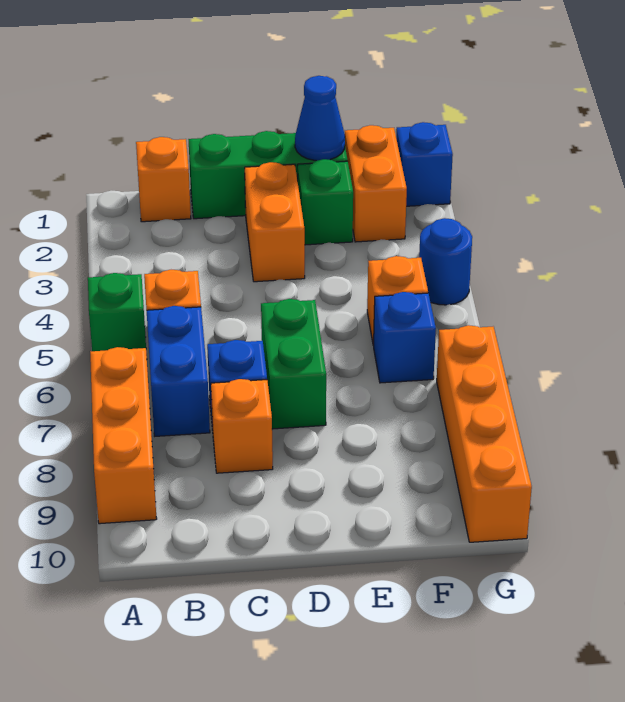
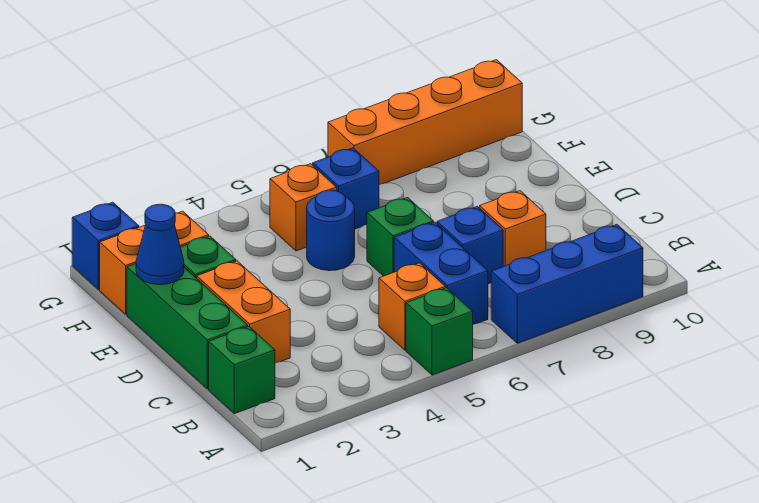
orange 1x3 brick [90,347,157,524] -> blue 1x3 brick [491,225,643,343]
orange 1x1 brick [136,137,191,222] -> green 1x1 brick [209,326,275,414]
blue 1x2 brick [147,306,210,436] -> blue 1x2 brick turned to [394,222,488,325]
orange 1x2 brick [245,162,305,282] -> orange 1x2 brick turned to [197,261,290,363]
green 1x2 brick [261,299,326,429] -> green 1x1 brick [367,198,434,276]
blue 1x1 round brick [419,218,472,305] -> blue 1x1 round brick moved to [307,190,355,271]

